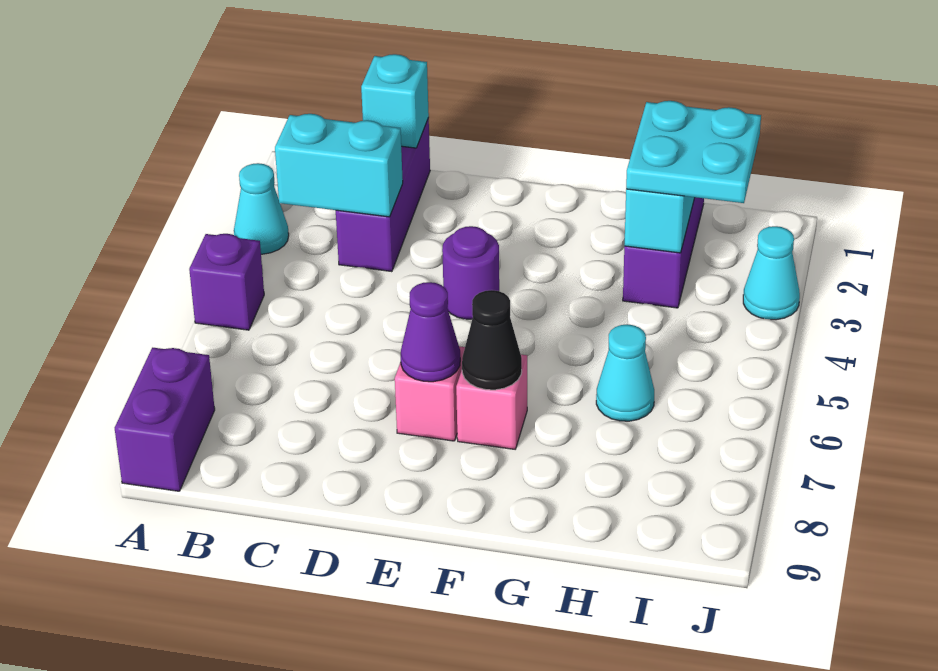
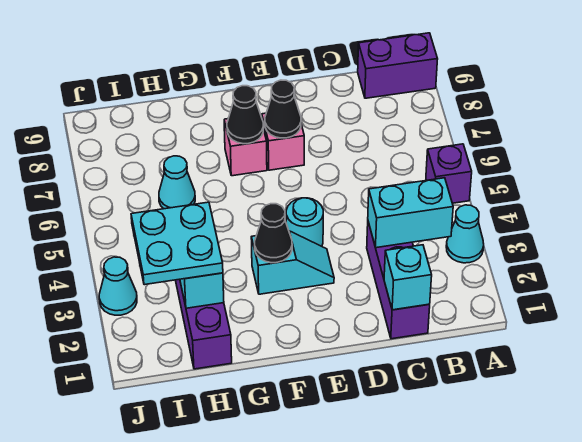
purple 1x2 brick [115,348,215,491] -> purple 1x2 brick turned to [358,33,438,98]
none -> cyan 1x2 slope [251,231,334,294]
purple 1x1 round brick [442,226,499,319] -> cyan 1x1 round brick [286,198,323,246]
purple 1x1 cone [401,282,460,382] -> black 1x1 cone [265,80,301,138]
none -> black 1x1 cone [255,204,292,263]

